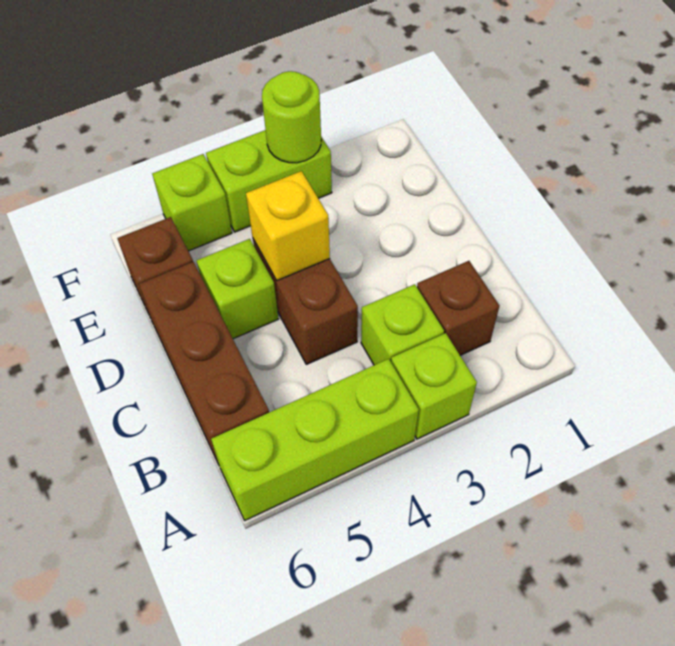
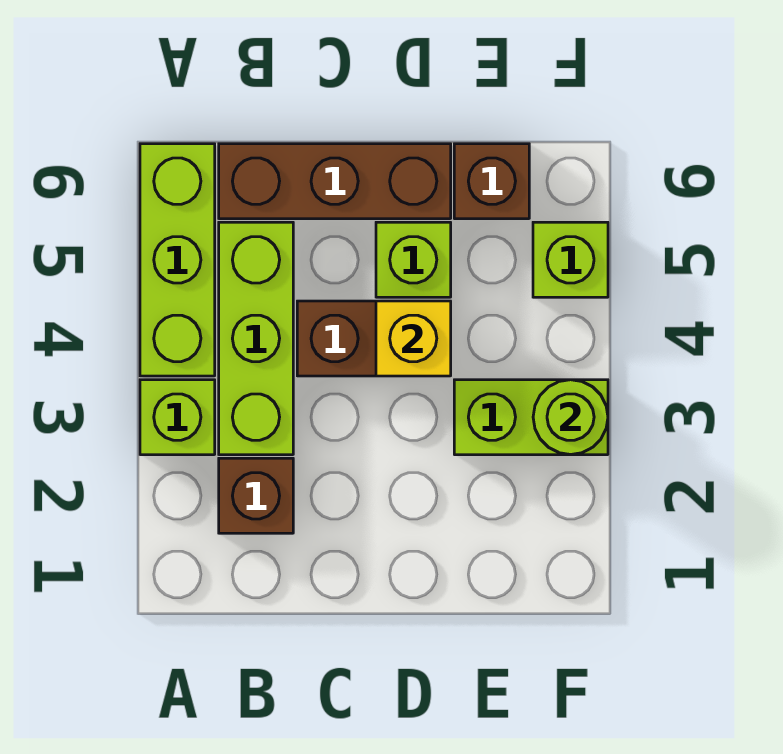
lime 1x1 brick [361,284,444,365] -> lime 1x3 brick [219,222,293,455]
lime 1x2 brick [206,130,332,232] -> lime 1x2 brick turned to [454,380,608,455]

